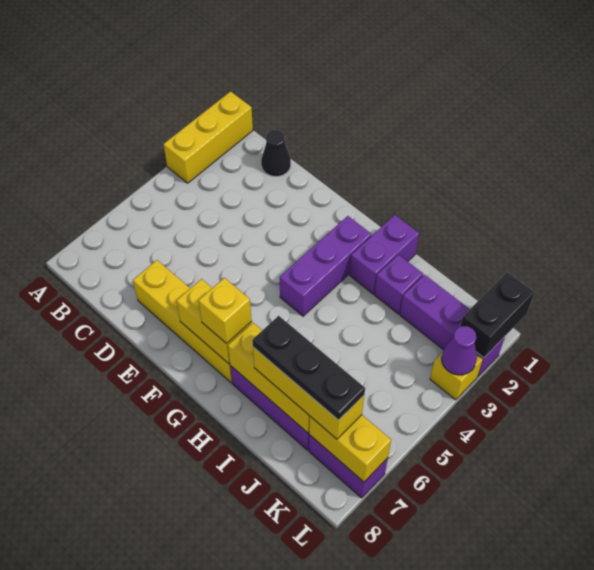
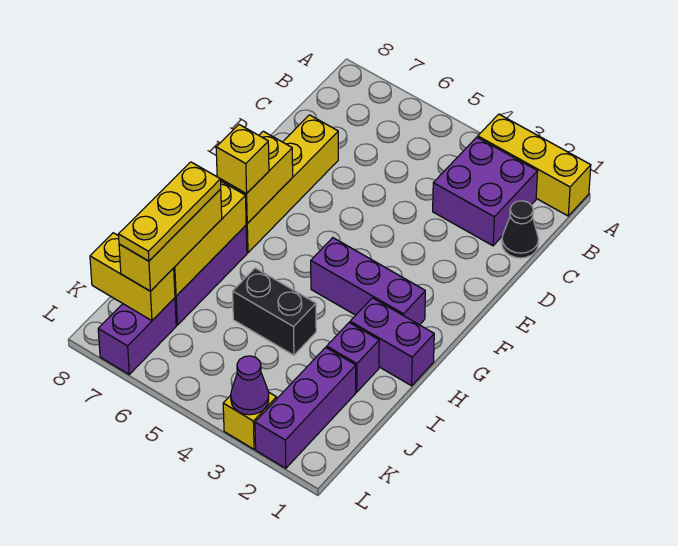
none -> purple 2x2 brick [433,137,538,246]
black 1x3 plate [252,316,365,420] -> yellow 1x3 plate [118,162,221,261]
yellow 1x2 brick [309,415,391,482] -> yellow 1x2 brick turned to [90,233,175,321]
black 1x2 brick [460,272,535,358] -> black 1x2 brick moved to [233,268,316,355]

